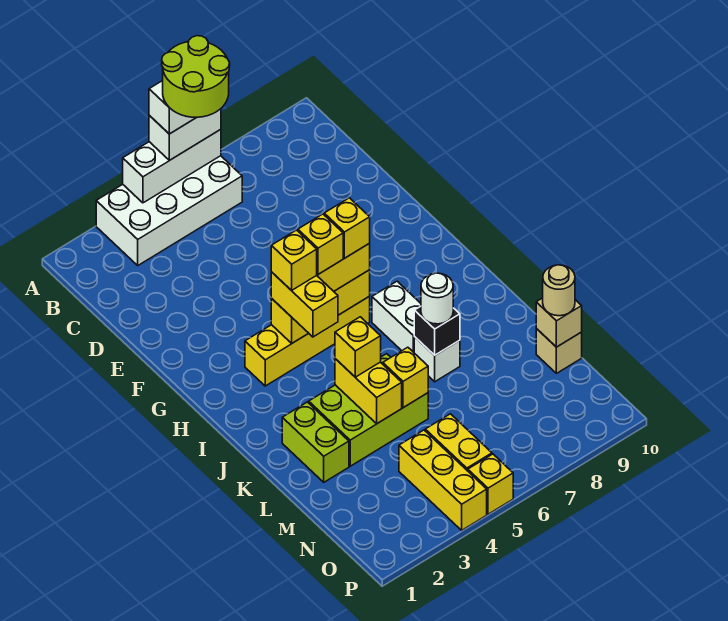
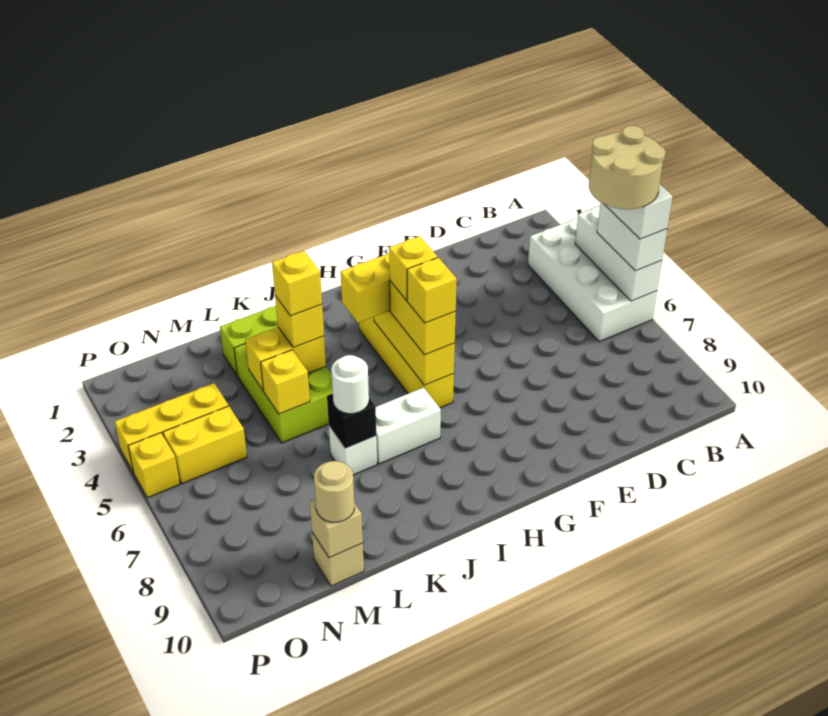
lime 2x2 round brick [162,36,230,117] -> tan 2x2 round brick [589,126,666,209]
yellow 1x1 brick [271,230,317,291] -> yellow 1x1 brick moved to [272,251,322,316]

